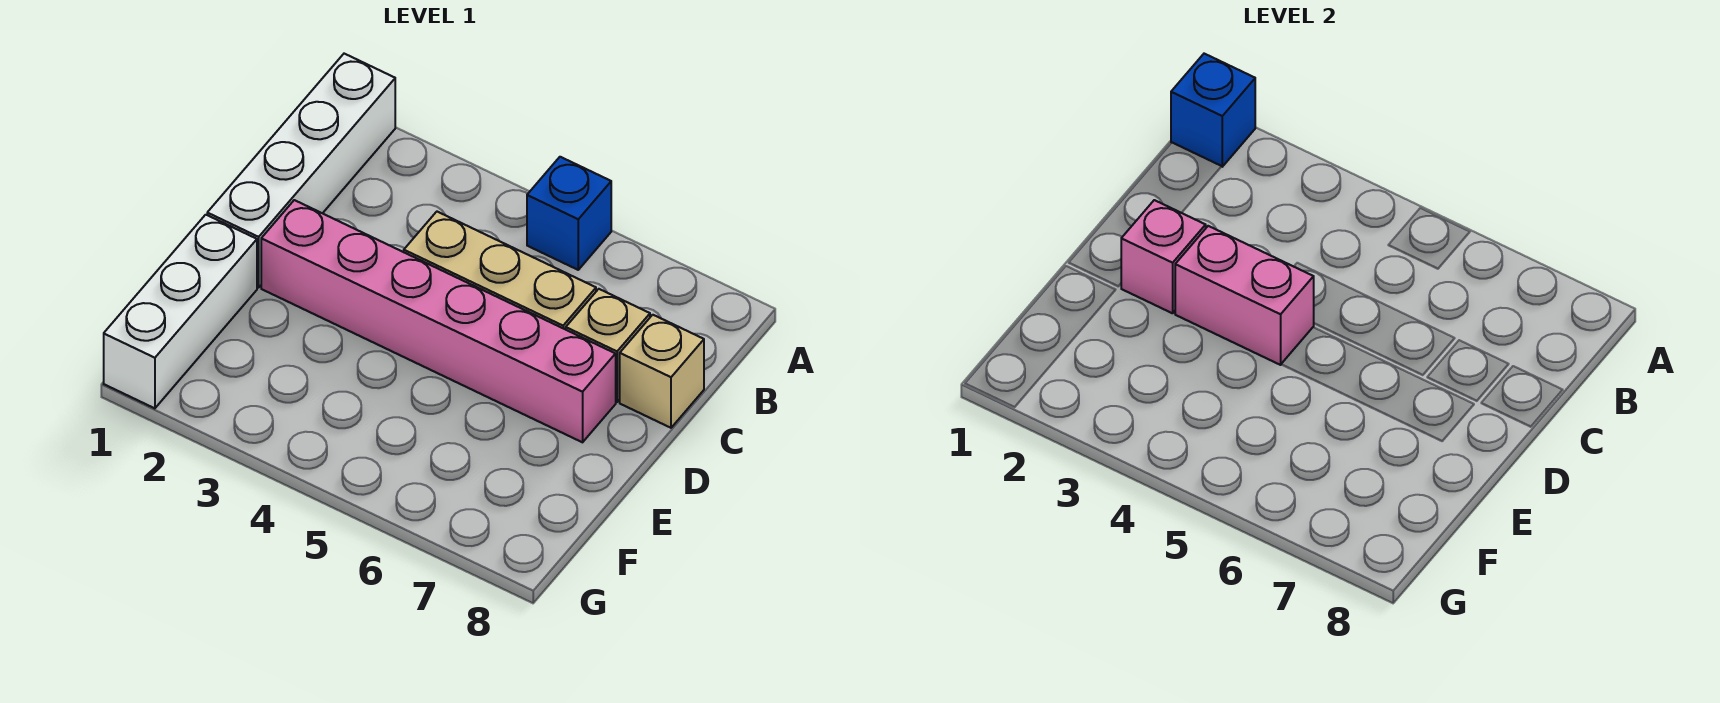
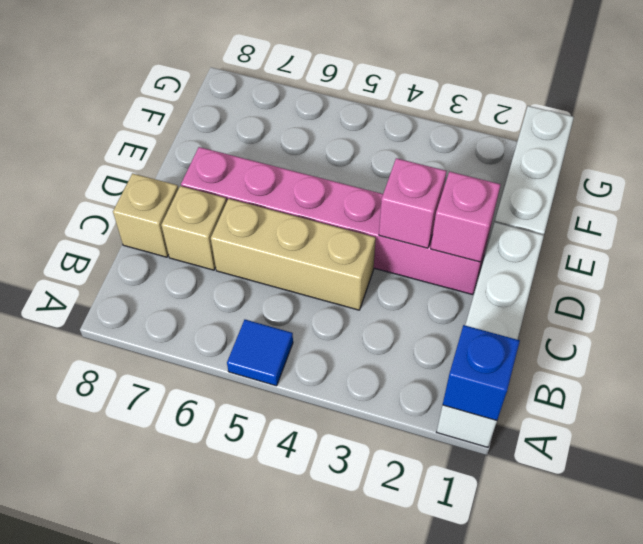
blue 1x1 brick [527,157,611,270] -> blue 1x1 tile [227,320,293,386]
pink 1x2 brick [1175,226,1314,365] -> pink 1x1 brick [379,158,447,248]

